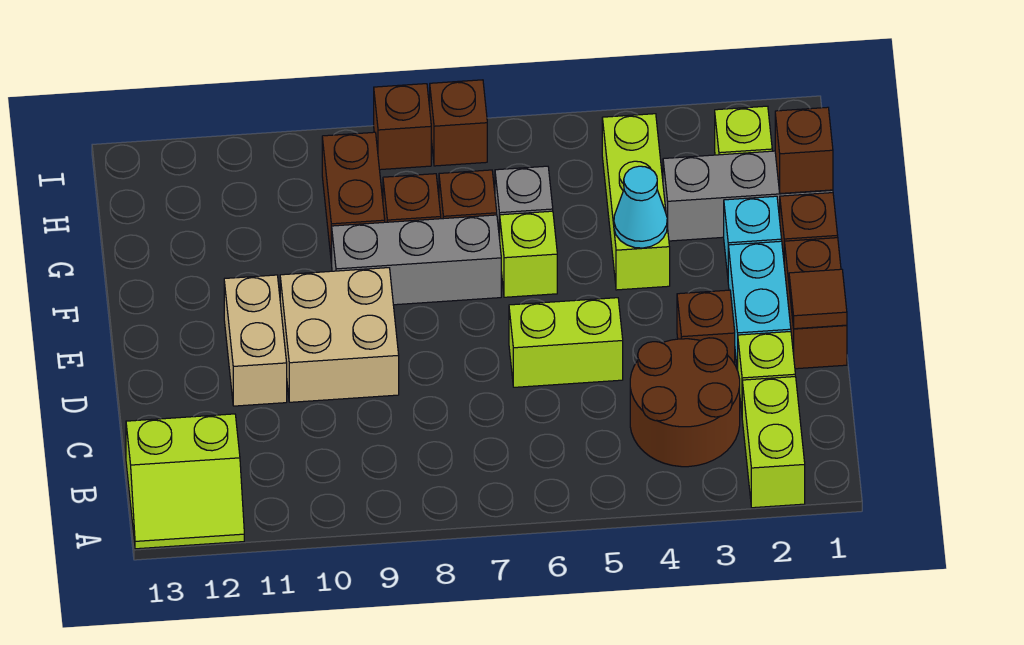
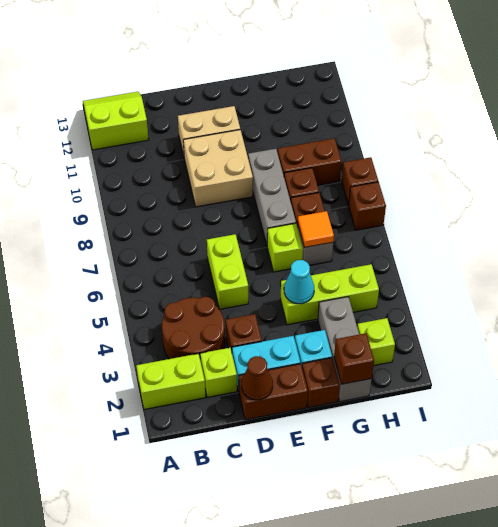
lime 2x2 slope [126,414,244,549] -> lime 2x2 slope turned to [83,92,149,150]
brown 1x1 tile [789,269,847,329] -> brown 1x1 cone [242,356,273,400]
none -> orange 1x1 tile [298,211,334,247]

